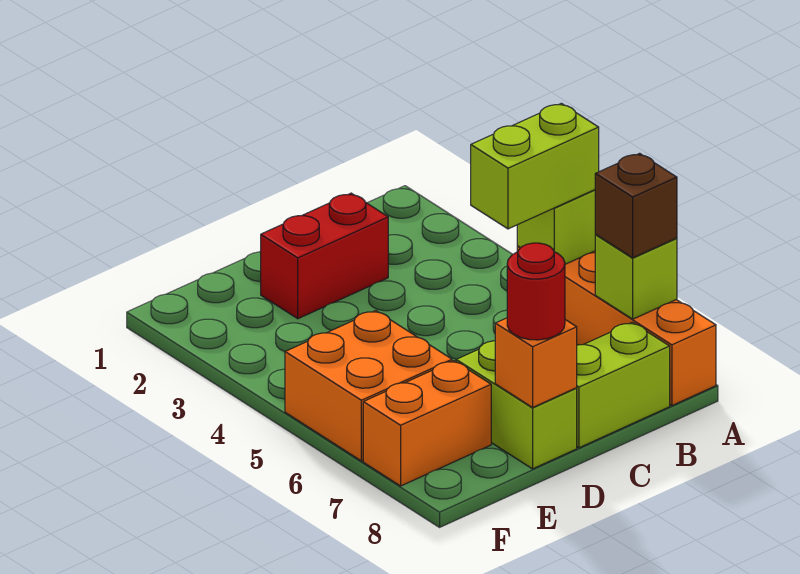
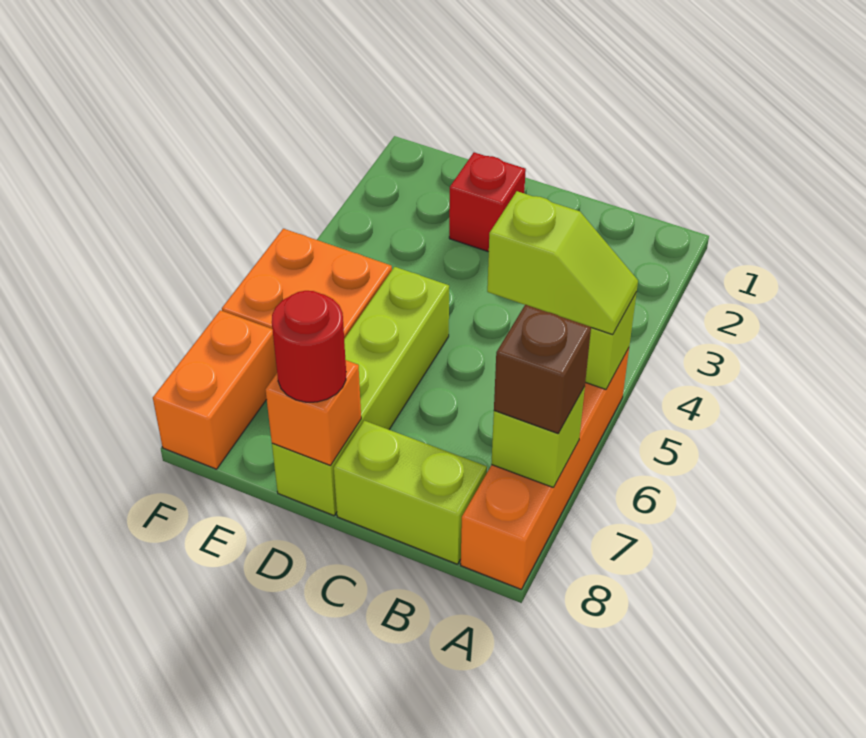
lime 1x2 brick [471,103,599,229] -> lime 1x2 slope [487,191,638,335]
red 1x2 brick [261,193,388,319] -> red 1x1 brick [449,152,526,252]
lime 1x2 brick [456,341,577,469] -> lime 1x4 brick [272,267,449,516]
orange 1x2 brick [363,361,491,486] -> orange 1x2 brick turned to [153,310,277,469]

